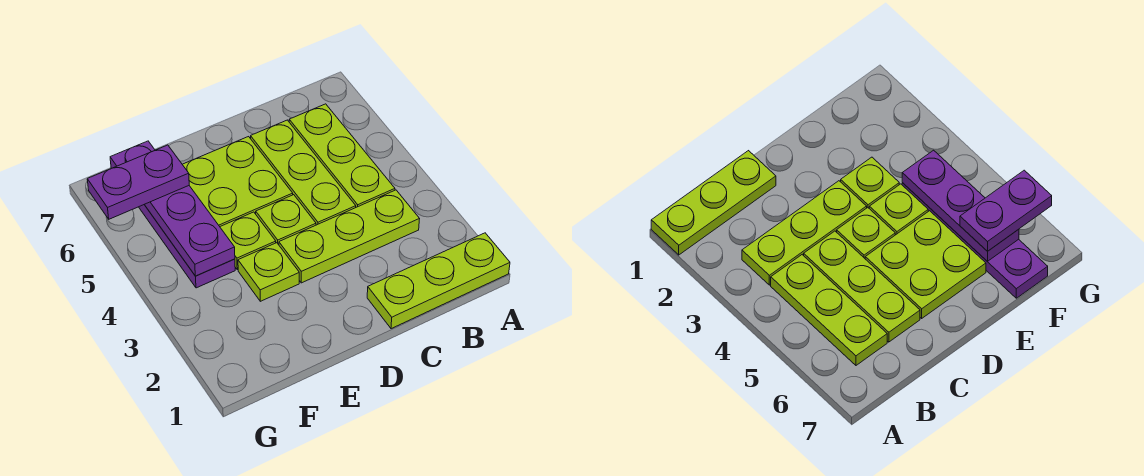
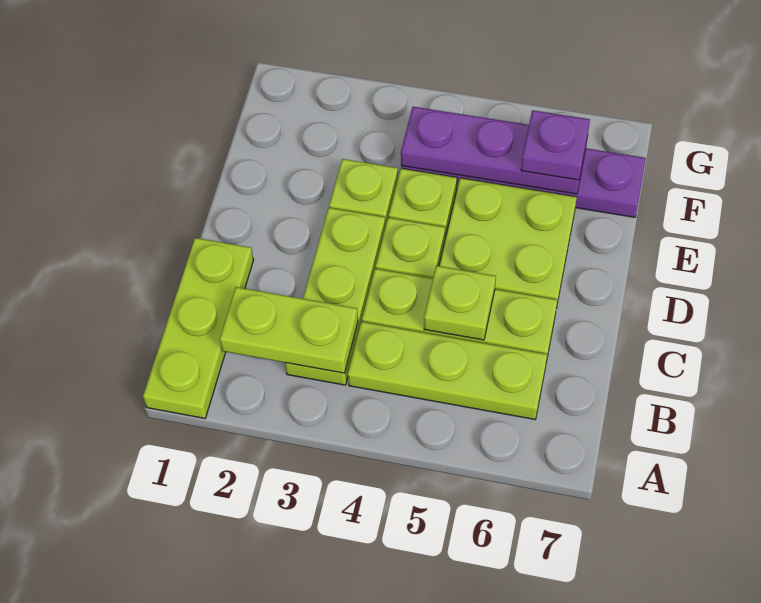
none -> lime 1x2 plate [220,287,358,373]
none -> lime 1x1 plate [424,266,496,340]
purple 1x2 plate [87,145,189,219] -> purple 1x1 plate [521,110,590,180]

